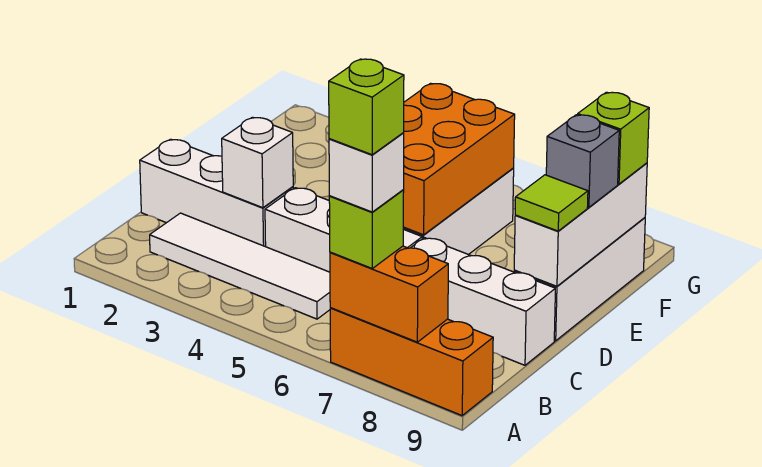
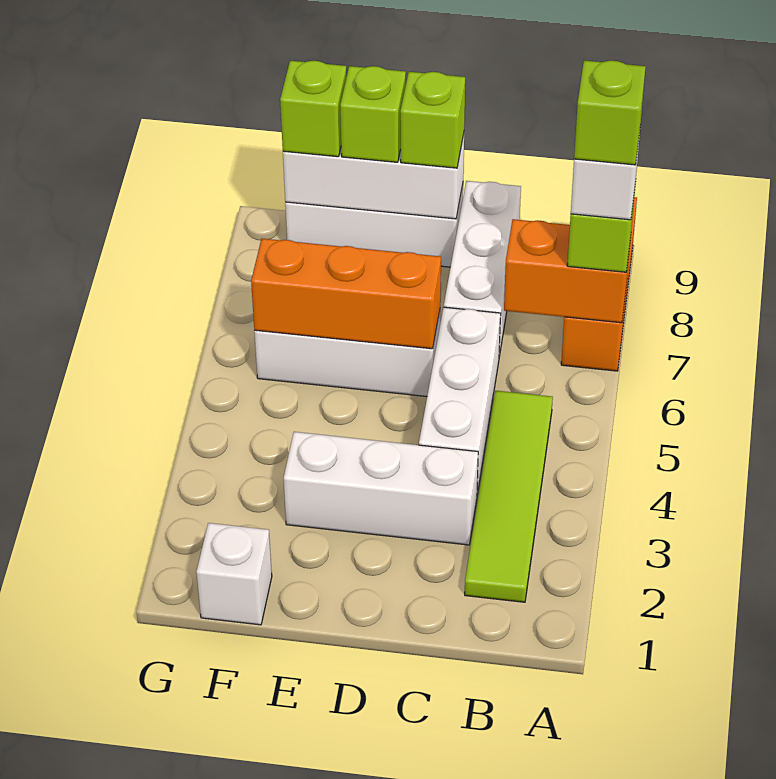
orange 1x2 brick [330,246,448,342] -> orange 1x2 brick turned to [504,219,631,323]
white 1x4 tile [150,213,330,319] -> lime 1x4 tile [465,391,553,602]
white 1x3 brick [140,139,293,247] -> white 1x3 brick turned to [284,432,478,545]
white 1x1 brick [222,117,293,208] -> white 1x1 brick moved to [196,523,272,625]
orange 2x3 brick [403,83,515,235] -> orange 1x3 brick [251,239,441,349]
lime 1x1 tile [515,175,588,231] -> lime 1x1 brick [400,72,465,168]
grey 1x1 brick [546,115,619,207] -> lime 1x1 brick [340,66,406,162]

